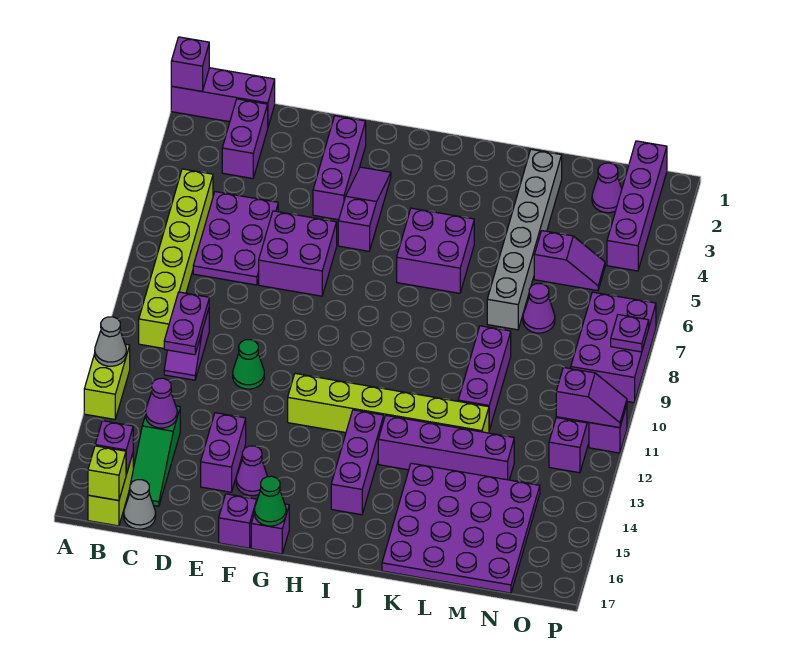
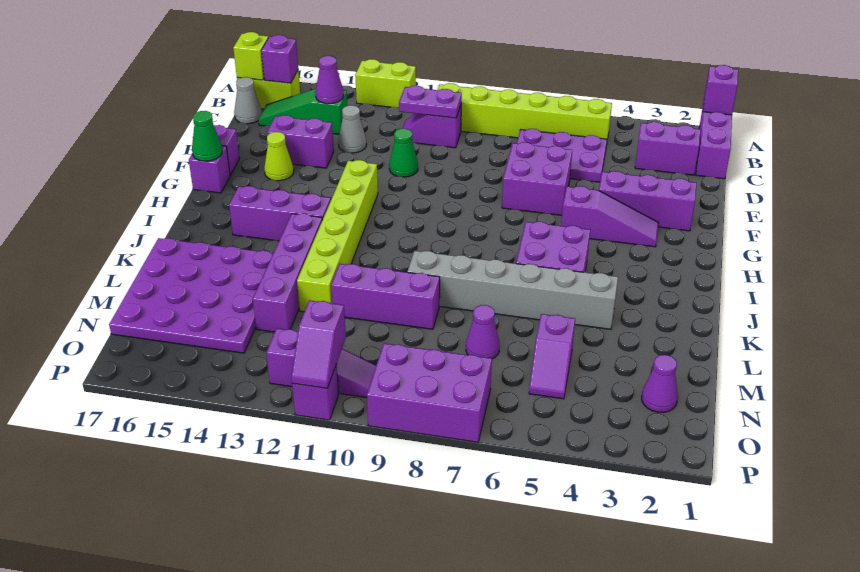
grey 1x1 cone [95,317,126,366] -> grey 1x1 cone moved to [338,105,366,153]
purple 1x1 cone [236,446,268,496] -> lime 1x1 cone [264,132,294,181]
grey 1x6 brick [487,149,562,330] -> grey 1x6 brick moved to [407,251,618,329]
purple 1x4 brick [607,141,667,271] -> none
purple 1x1 plate [611,315,649,352] -> none

